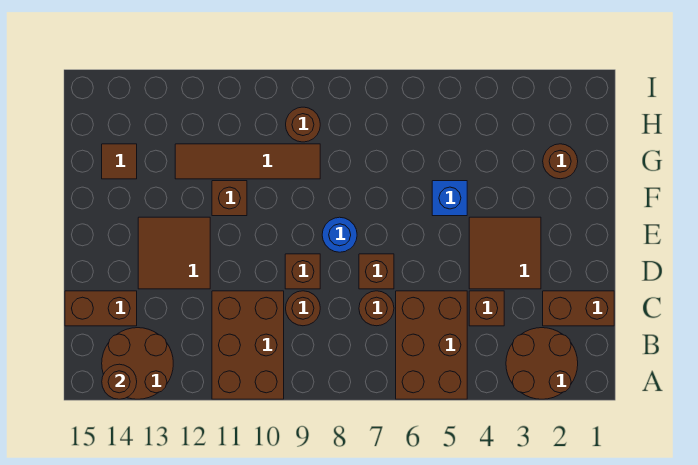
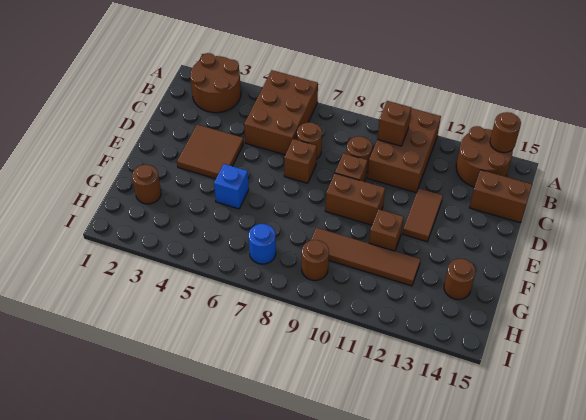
brown 1x2 brick [543,291,614,326] -> brown 1x2 brick moved to [325,173,385,225]
brown 1x1 brick [469,291,504,326] -> brown 1x1 brick moved to [377,101,411,146]
brown 2x2 tile [138,217,210,289] -> brown 1x2 tile [403,188,443,242]
blue 1x1 round brick [322,217,357,252] -> blue 1x1 round brick moved to [249,224,276,264]
brown 1x1 tile [102,144,137,179] -> brown 1x1 round brick [444,259,476,300]

